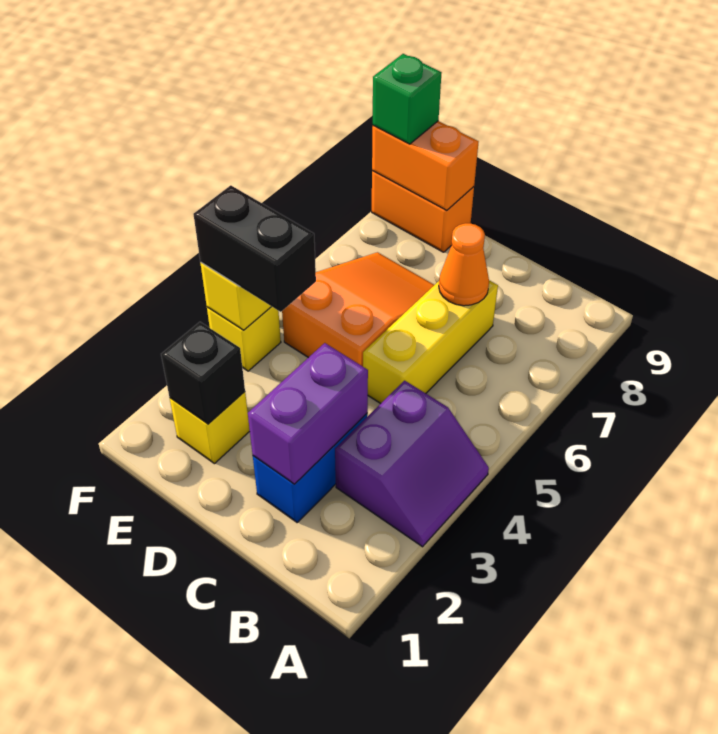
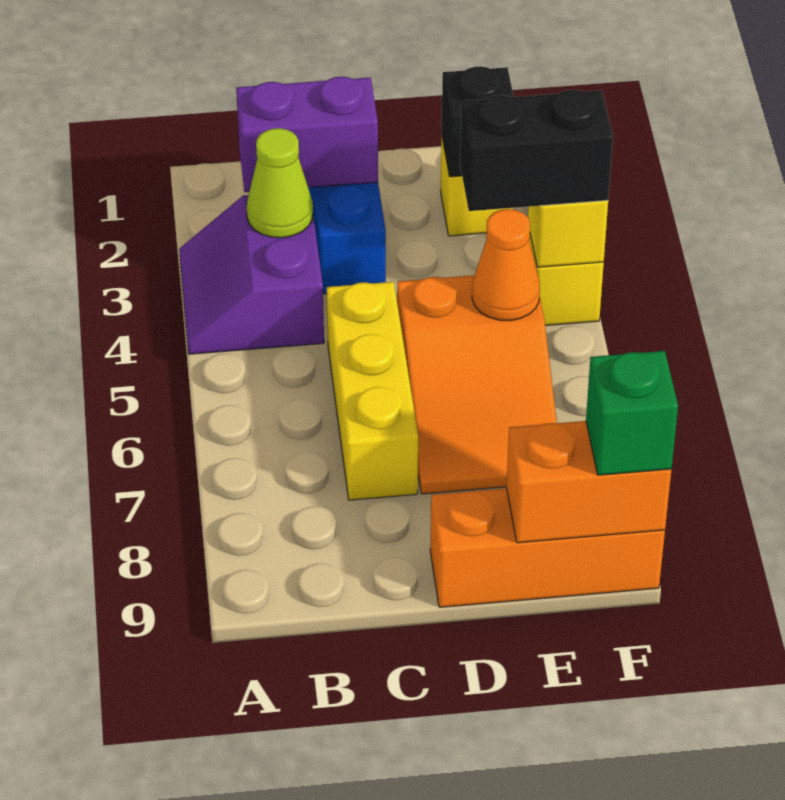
none -> lime 1x1 cone [247,128,313,238]
purple 1x2 brick [248,343,368,484] -> purple 1x2 brick turned to [236,77,378,192]
orange 1x1 cone [439,223,489,306] -> orange 1x1 cone moved to [472,209,540,321]
orange 1x2 brick [372,171,474,252] -> orange 1x3 brick [430,488,665,607]

